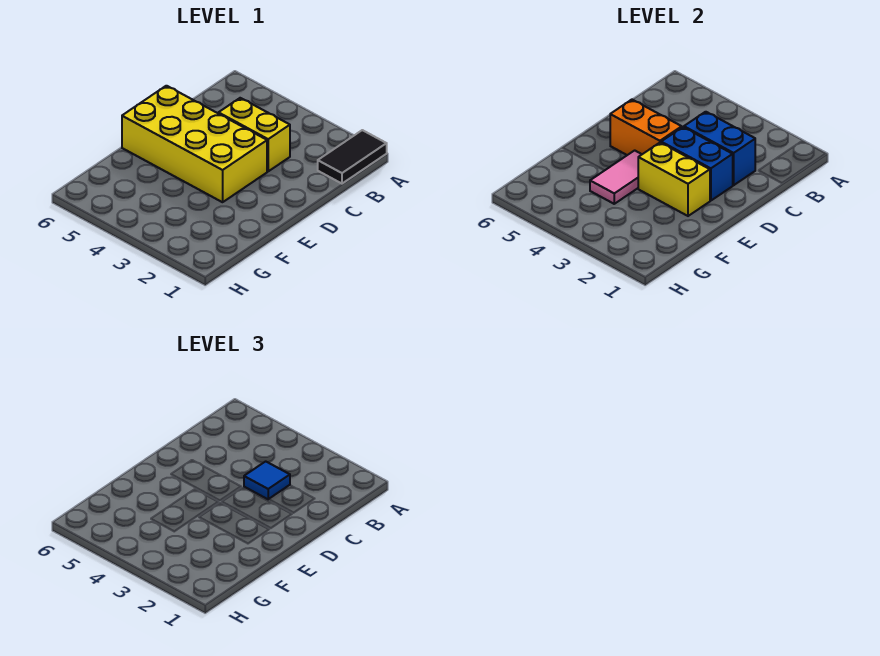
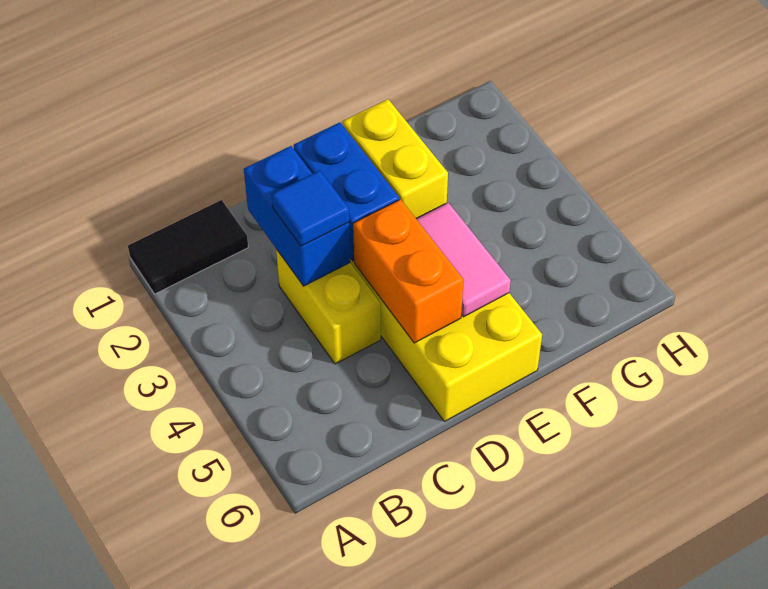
pink 1x2 tile [590,150,642,204] -> pink 1x2 tile turned to [417,203,511,317]

